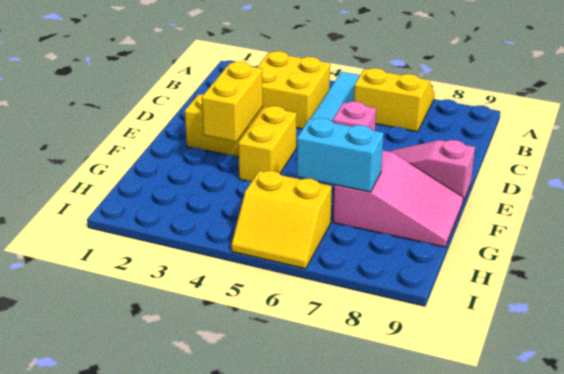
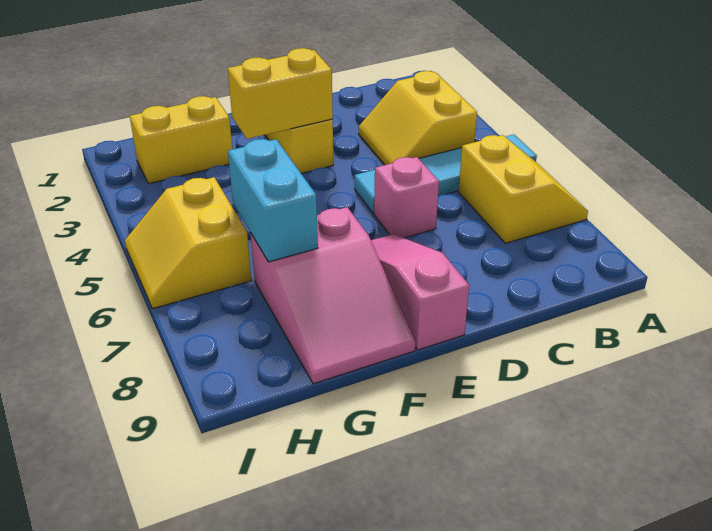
yellow 2x2 brick [257,51,330,129] -> yellow 2x2 slope [359,71,477,165]
yellow 1x2 brick [238,106,297,181] -> yellow 1x2 brick moved to [130,96,232,184]

